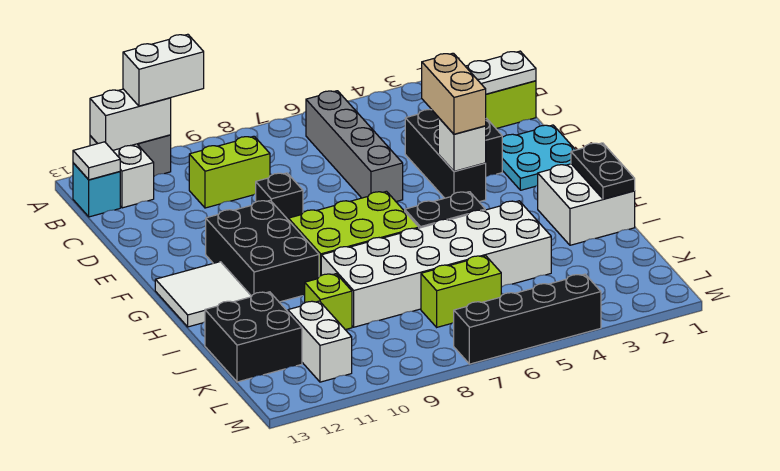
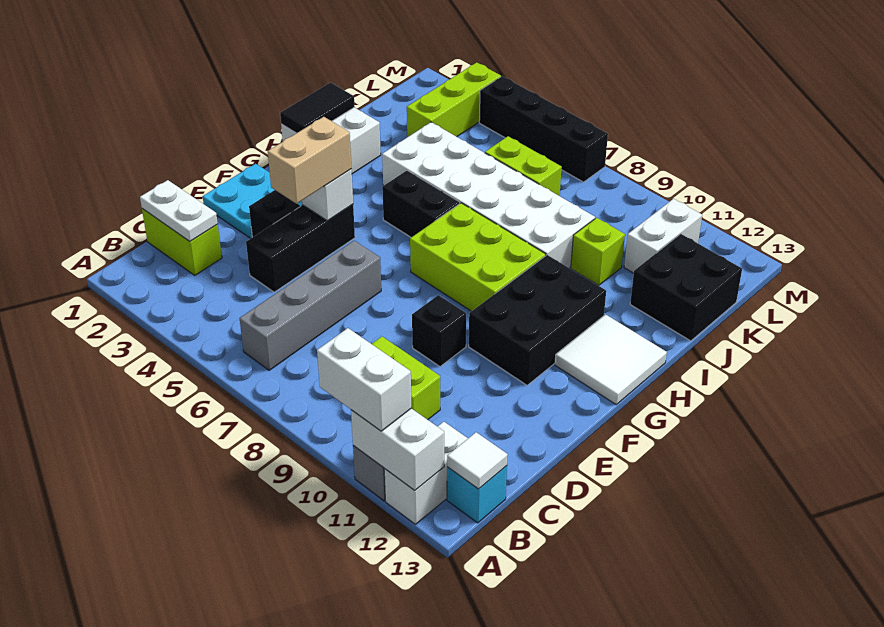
black 1x2 plate [571,143,635,199] -> black 1x2 tile [280,82,355,133]
none -> lime 1x3 brick [407,62,501,137]

